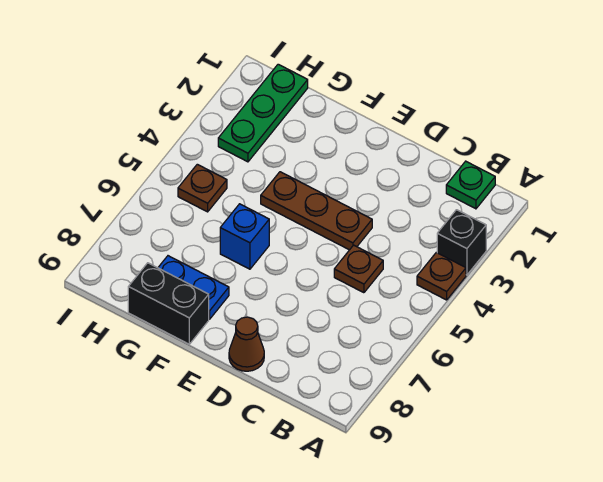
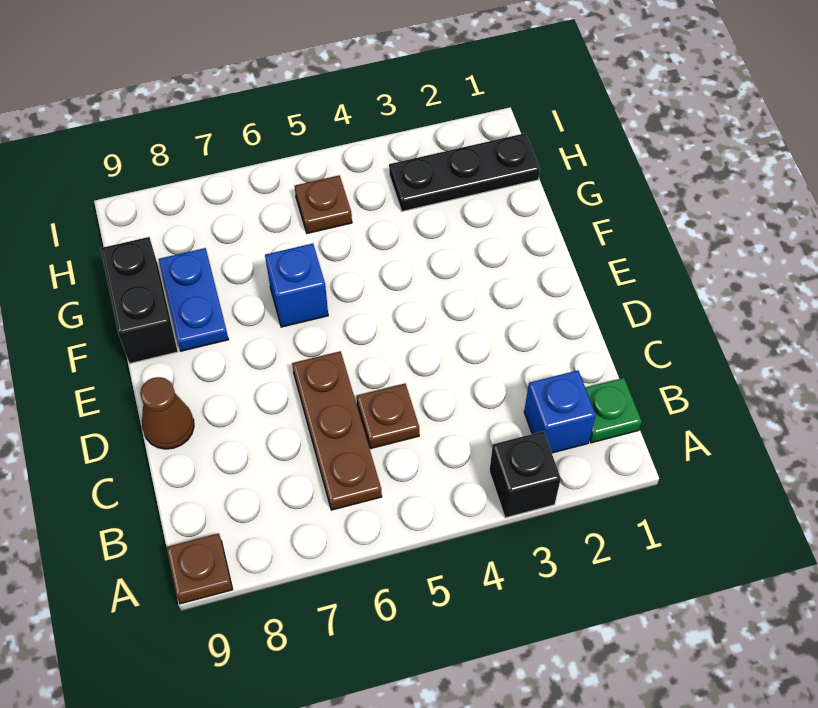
brown 1x1 plate [417,252,466,300] -> brown 1x1 plate moved to [166,533,233,604]
none -> blue 1x1 brick [524,370,596,453]
brown 1x3 plate [261,172,372,250] -> brown 1x3 plate moved to [292,351,382,510]
green 1x3 plate [218,64,308,162] -> black 1x3 plate [389,133,540,211]

